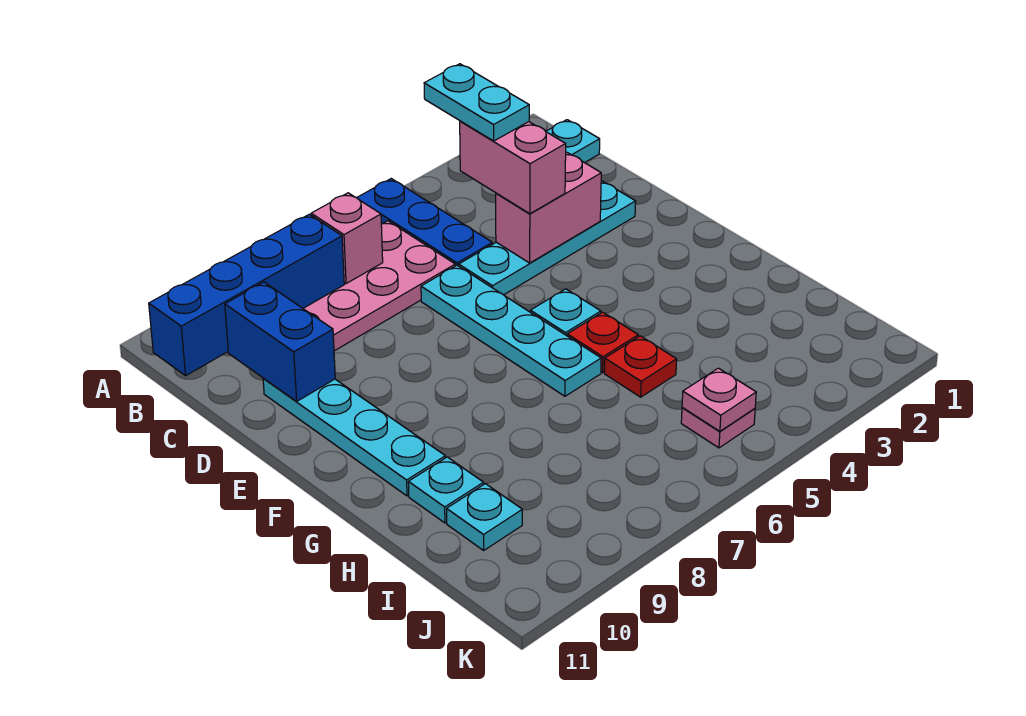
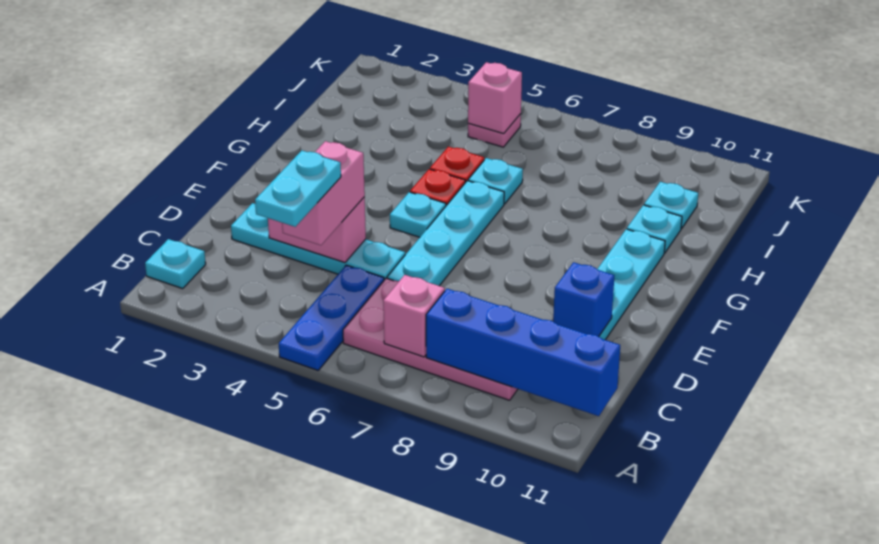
blue 1x2 brick [225,282,335,402] -> blue 1x1 brick [553,262,614,337]
none -> cyan 1x1 plate [468,158,523,204]
pink 1x1 plate [682,368,756,431] -> pink 1x1 brick [468,62,522,134]

